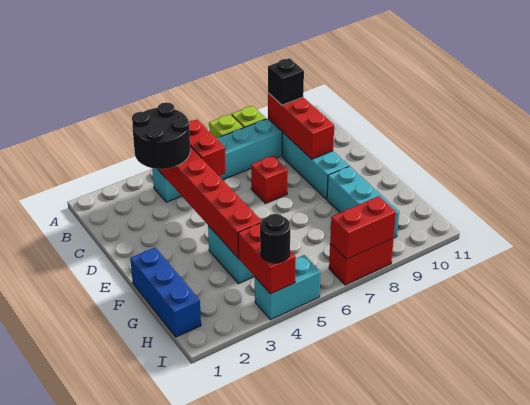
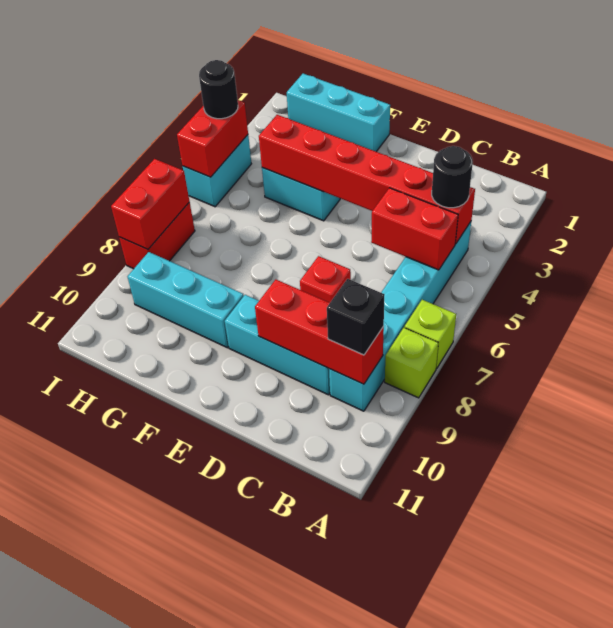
black 2x2 round brick [132,102,190,169] -> black 1x1 round brick [432,146,473,208]
blue 1x3 brick [130,247,201,337] -> cyan 1x3 brick [287,74,390,152]
red 1x2 brick [238,223,296,294] -> red 1x2 brick turned to [177,100,248,177]

